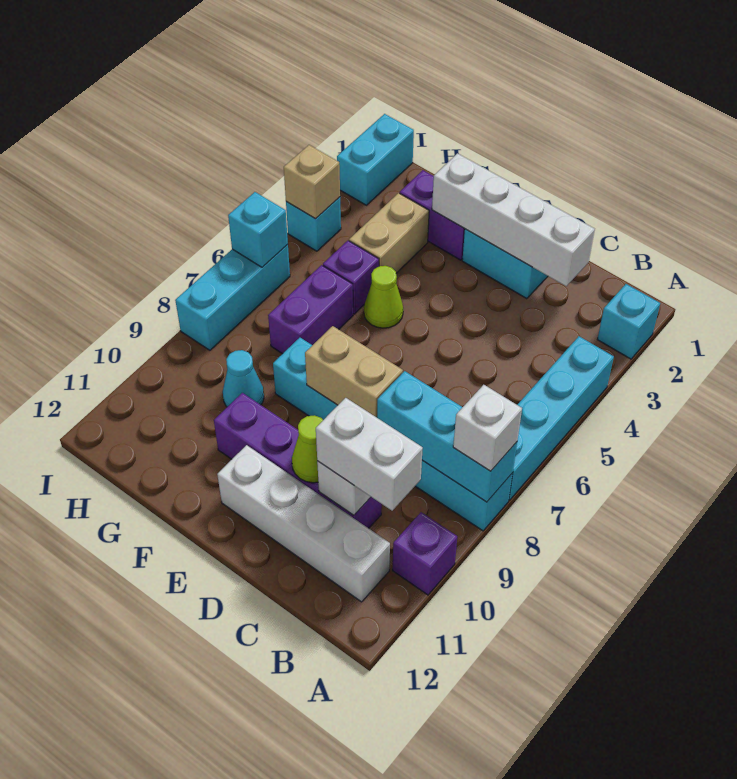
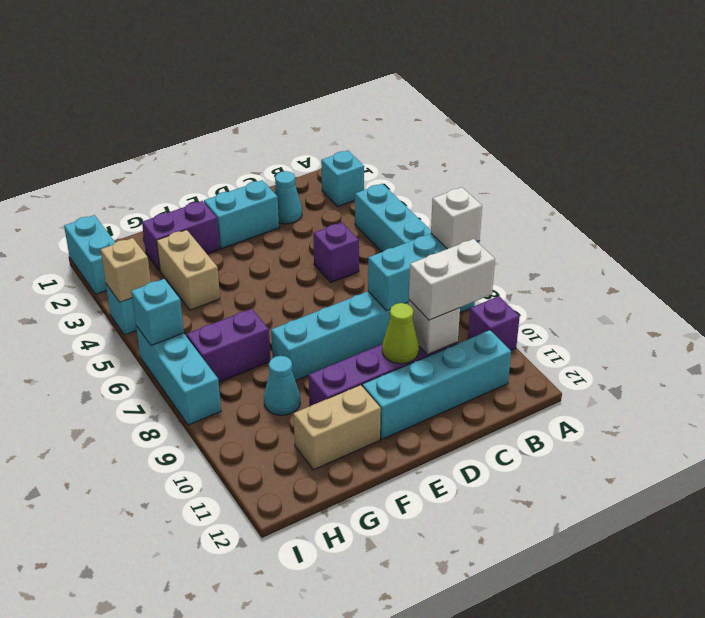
white 1x4 brick [217,445,390,602] -> cyan 1x4 brick [362,330,511,439]
none -> cyan 1x1 cone [274,171,302,224]
white 1x4 brick [432,153,595,286] -> none
tan 1x2 brick [305,326,403,417] -> tan 1x2 brick moved to [294,385,381,470]
lime 1x1 cone [364,266,403,328] -> none
purple 1x1 brick [323,241,379,314] -> purple 1x1 brick moved to [313,222,359,282]
purple 1x2 brick [268,265,353,354] -> purple 1x2 brick turned to [186,309,270,382]

